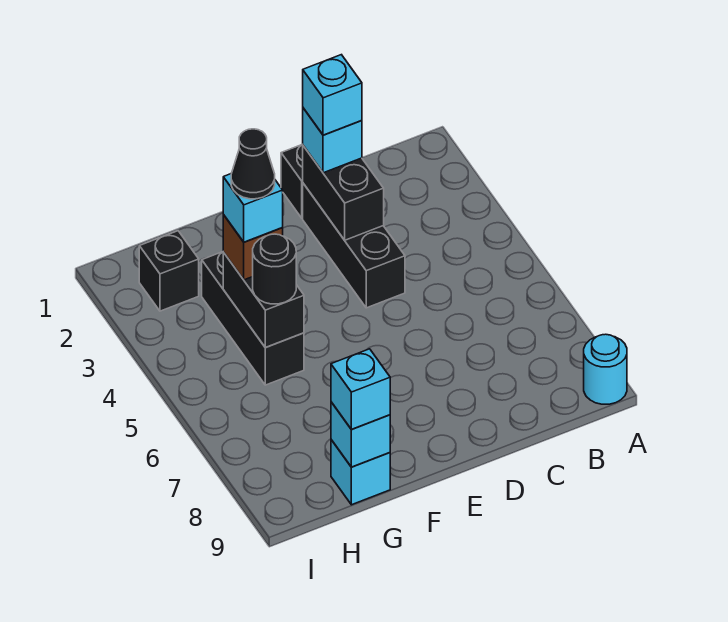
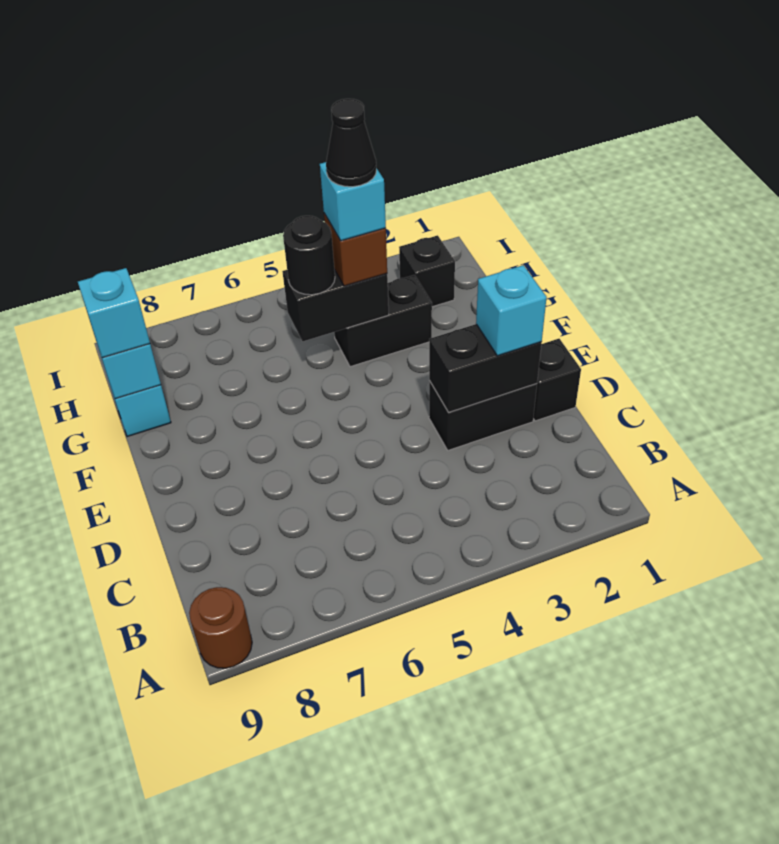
cyan 1x1 round brick [584,334,627,404] -> brown 1x1 round brick [189,587,252,668]
black 1x3 brick [303,183,405,308] -> black 1x2 brick [429,381,537,450]
cyan 1x1 brick [303,55,362,135] -> none
black 1x3 brick [202,252,304,385] -> black 1x2 brick [334,275,432,367]

